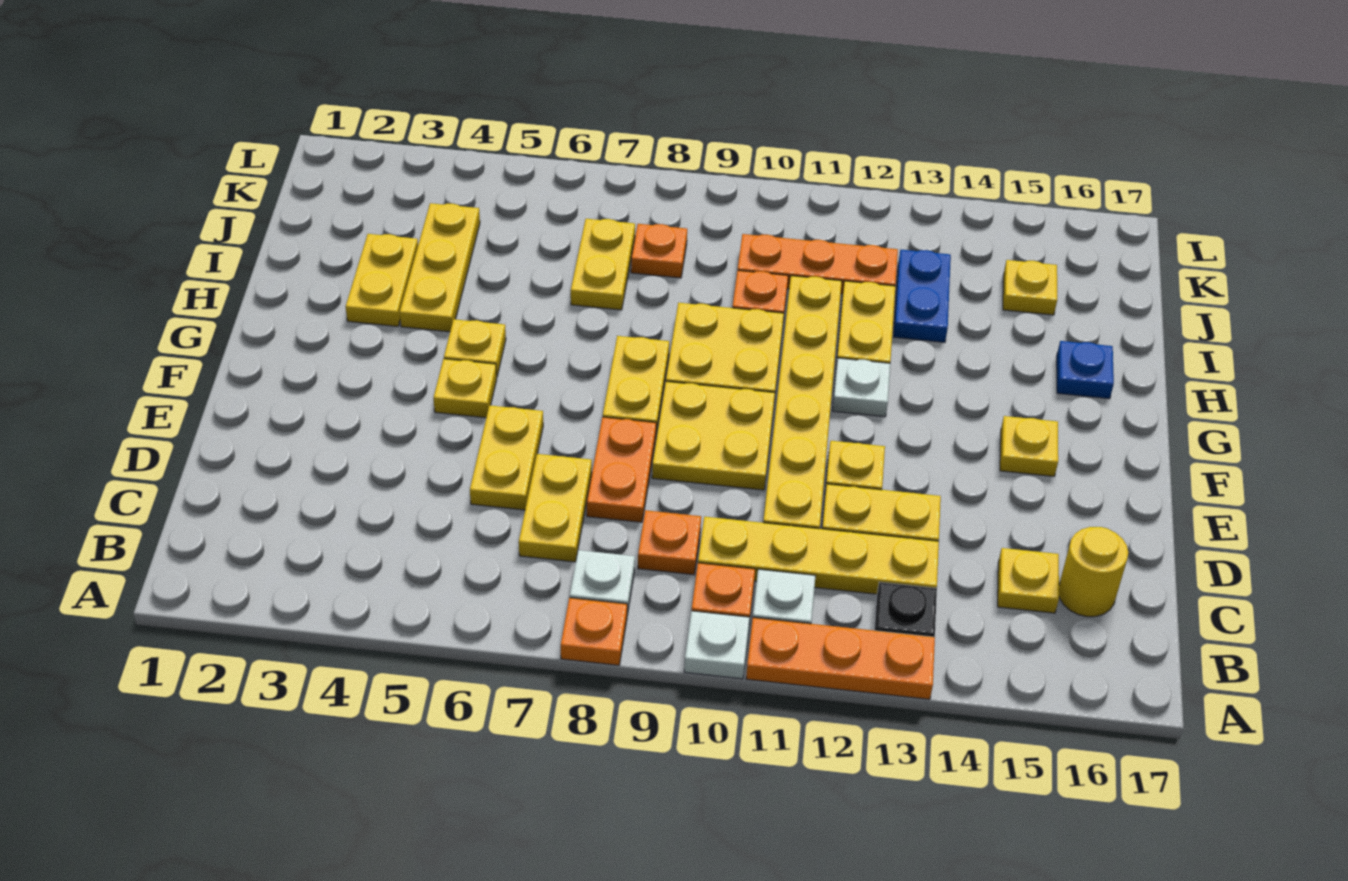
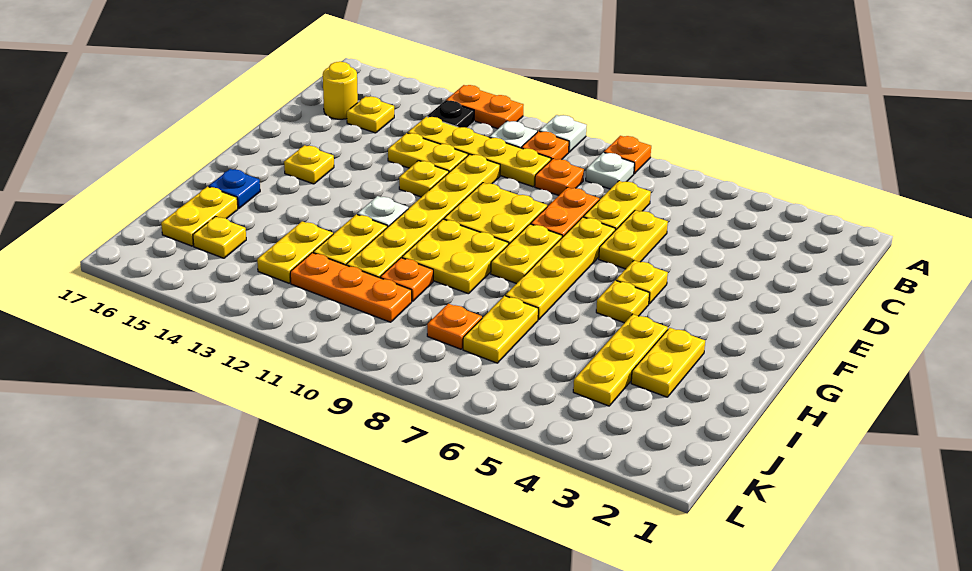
orange 1x3 plate [746,618,935,699] -> orange 1x2 plate [446,85,524,129]
none -> yellow 1x4 plate [506,217,615,320]
blue 1x2 plate [894,250,951,342] -> yellow 1x2 plate [257,221,333,283]
none -> yellow 1x2 plate [161,187,238,246]

